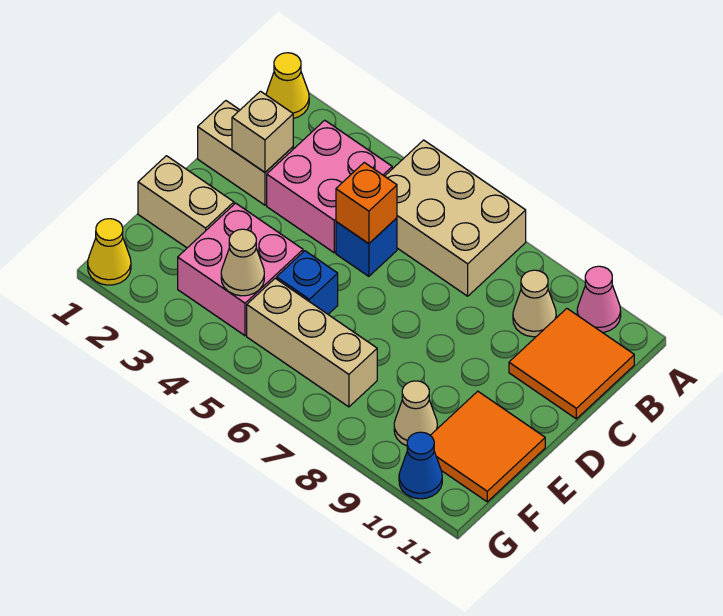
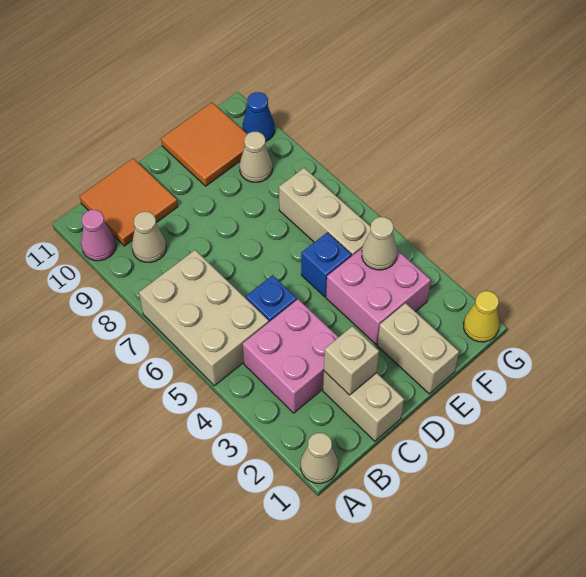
yellow 1x1 cone [266,53,309,119] -> tan 1x1 cone [301,433,338,483]
orange 1x1 brick [336,163,397,244] -> none

